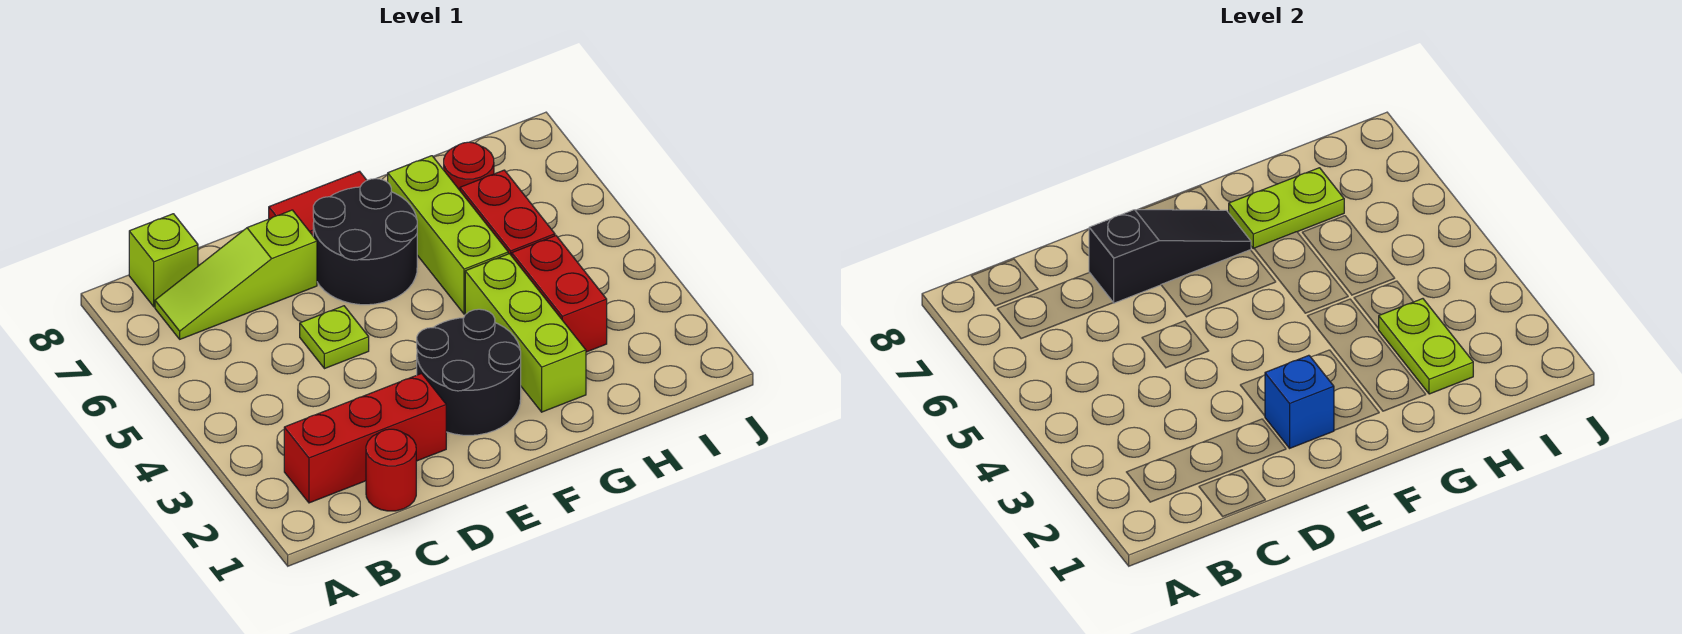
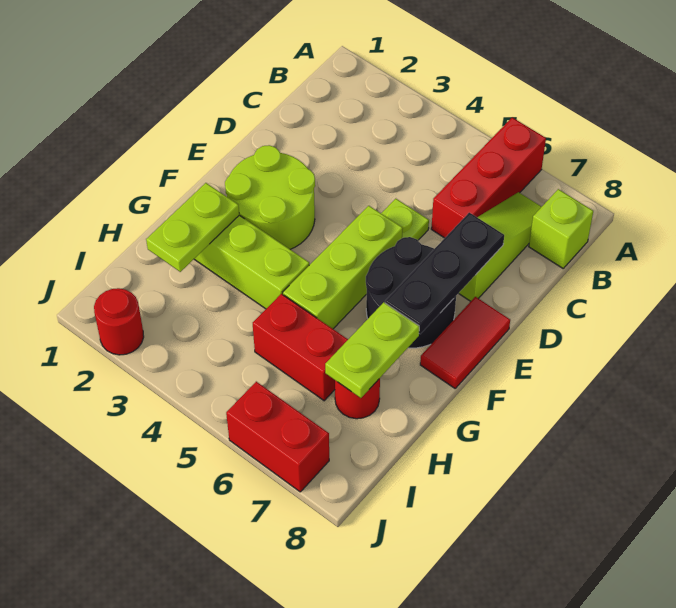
red 1x3 brick [284,374,446,503] -> red 1x3 brick moved to [431,117,546,238]
red 1x1 round brick [366,429,416,511] -> red 1x1 round brick moved to [94,288,144,355]
black 1x3 slope [1089,210,1251,303] -> black 1x3 plate [385,213,504,334]
black 2x2 round brick [417,309,521,435] -> lime 2x2 round brick [225,145,315,249]
blue 1x1 brick [1265,355,1334,448] -> none
lime 1x3 brick [388,156,508,314] -> lime 1x3 brick turned to [283,206,403,329]
lime 1x2 plate [1378,299,1473,394] -> lime 1x2 plate turned to [146,183,239,272]
red 1x2 brick [512,236,607,352] -> red 1x2 brick moved to [226,382,329,492]

